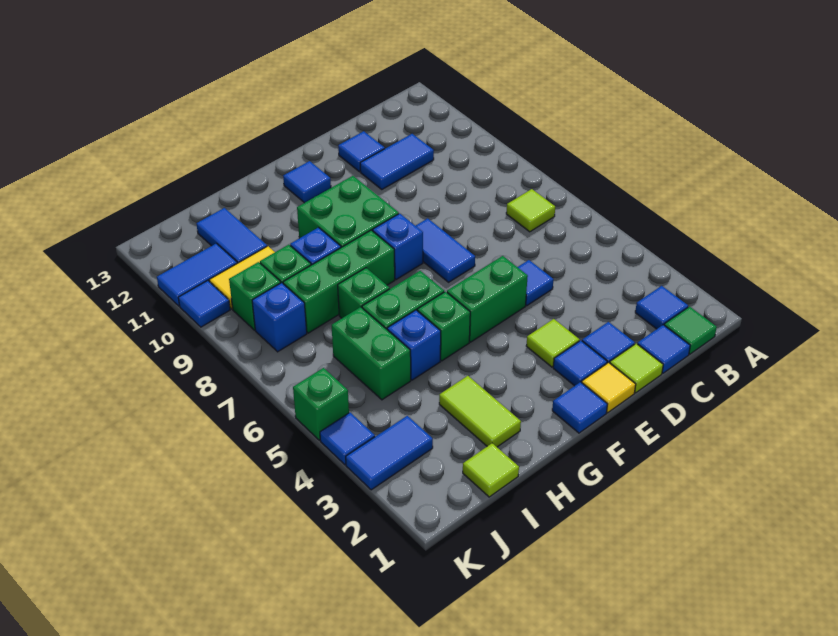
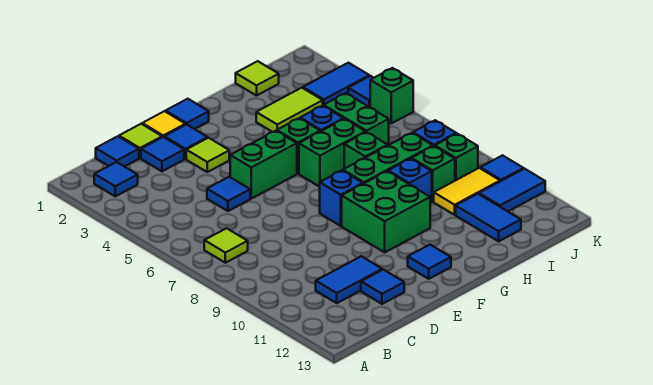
green 1x1 tile [664,307,717,354] -> none
blue 1x2 tile [416,218,475,282] -> none
lime 1x2 tile [439,376,521,447] -> lime 1x2 tile turned to [256,88,323,132]

